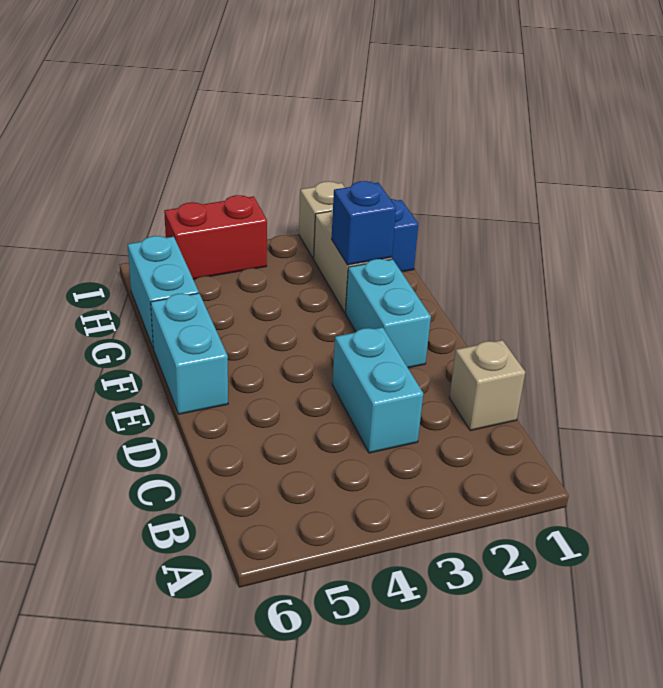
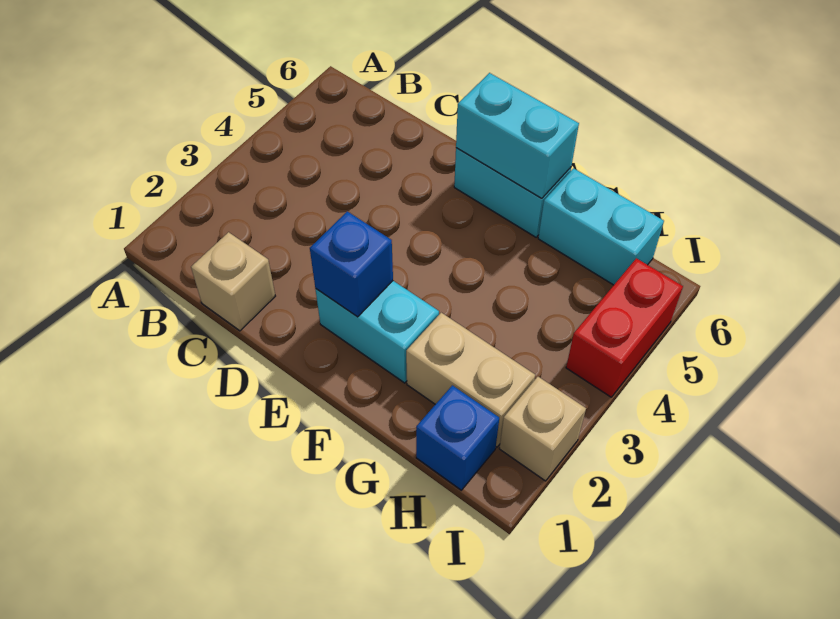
cyan 1x2 brick [332,327,423,453] -> cyan 1x2 brick moved to [456,73,579,198]
blue 1x1 brick [332,181,396,265] -> blue 1x1 brick moved to [310,211,393,317]

